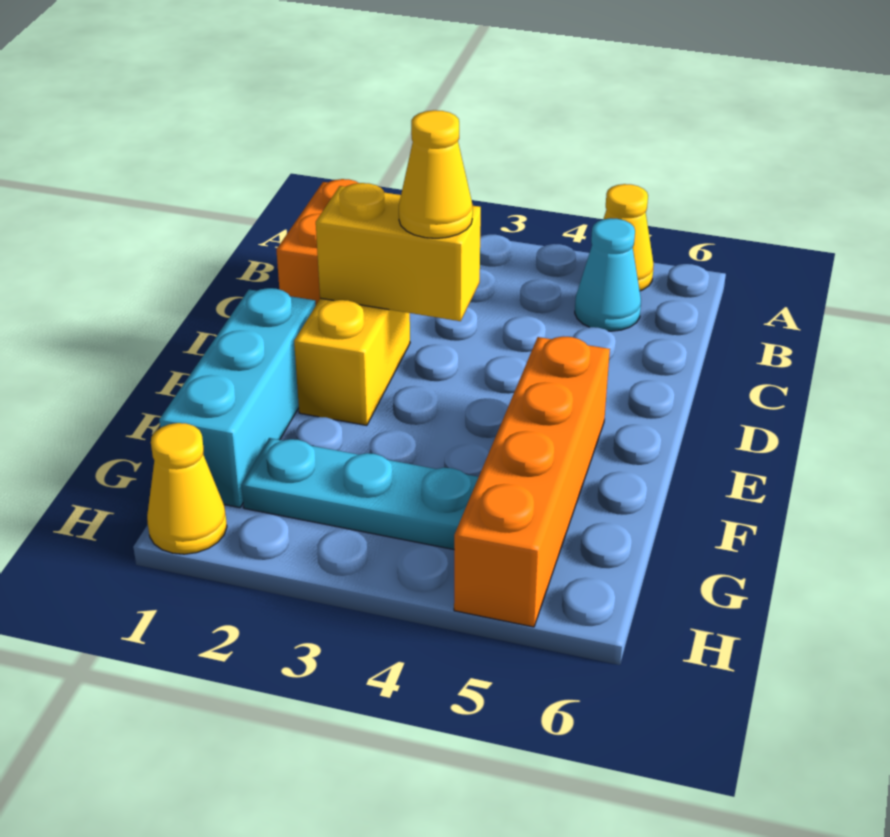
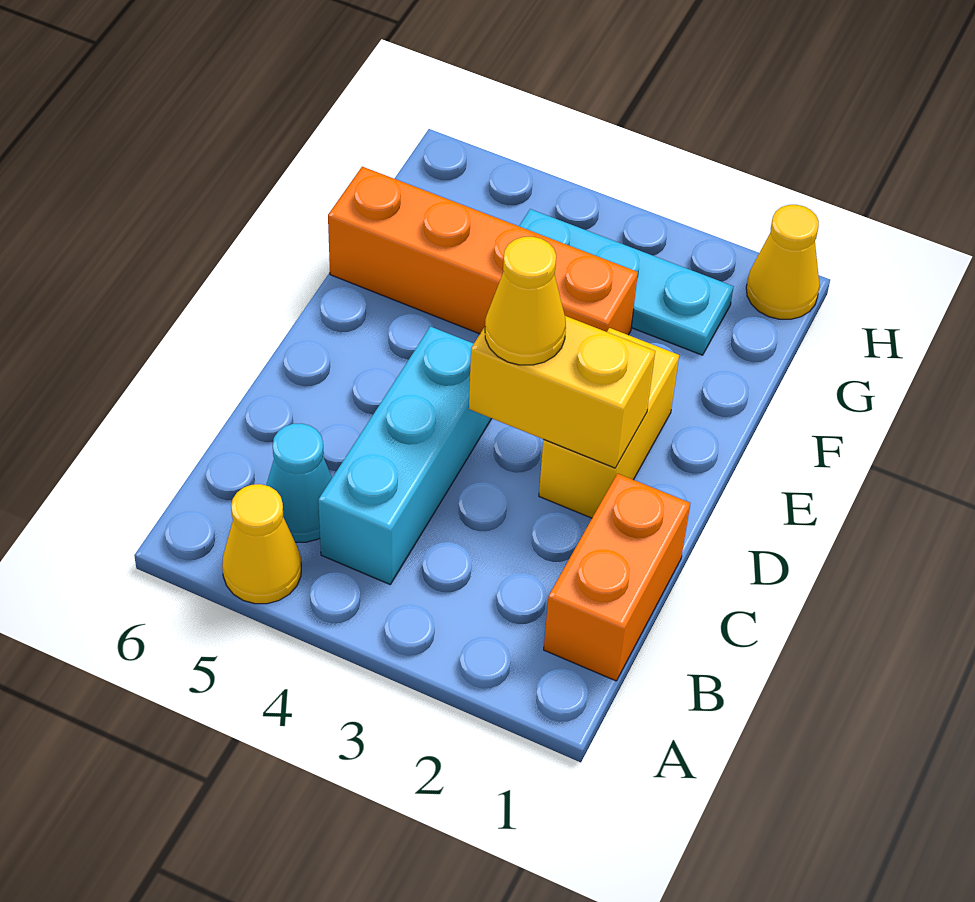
cyan 1x3 brick [159,288,316,508] -> cyan 1x3 brick moved to [318,326,492,584]
orange 1x4 brick [454,336,610,627] -> orange 1x4 brick turned to [328,167,638,335]

